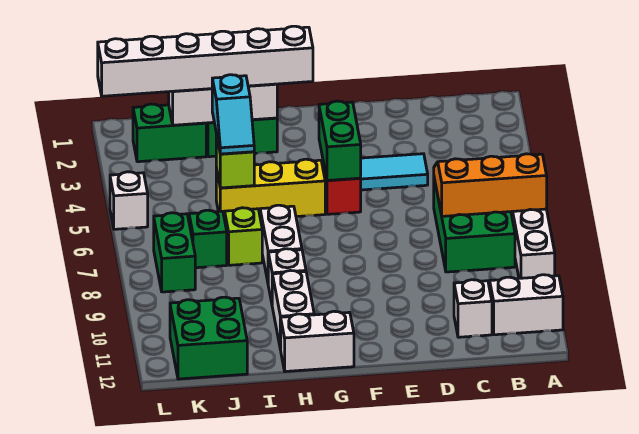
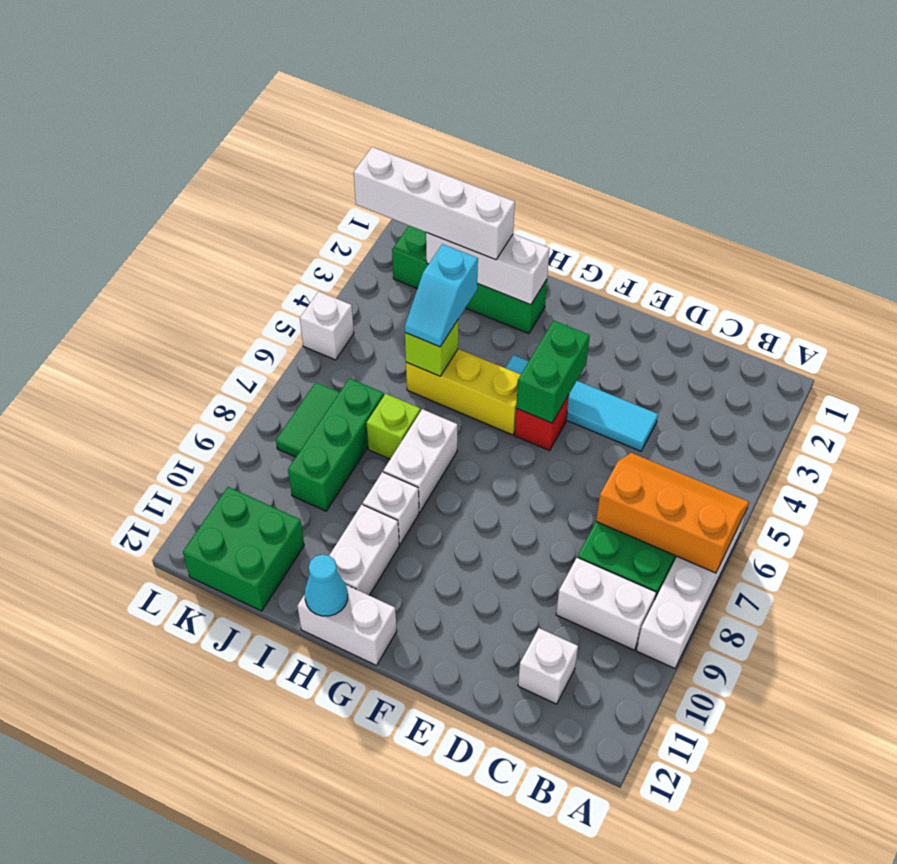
white 1x2 brick [490,275,563,335] -> white 1x2 brick moved to [556,557,656,650]
white 1x6 brick [98,26,313,96] -> white 1x4 brick [354,147,515,260]
none -> cyan 1x1 cone [305,554,348,616]
green 1x1 brick [189,210,227,268] -> green 1x3 brick [288,378,384,511]
green 1x2 brick [154,213,195,292] -> green 1x2 tile [276,382,340,457]

